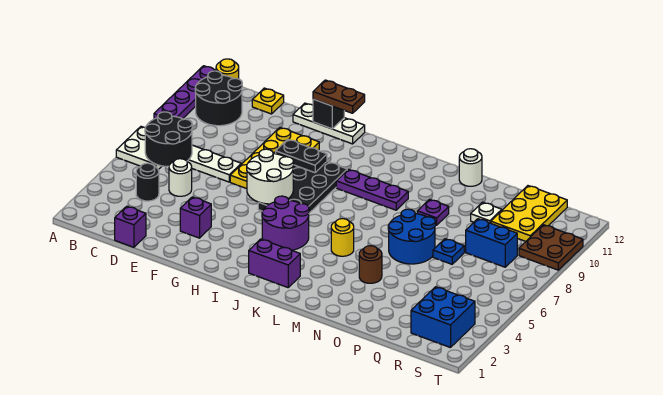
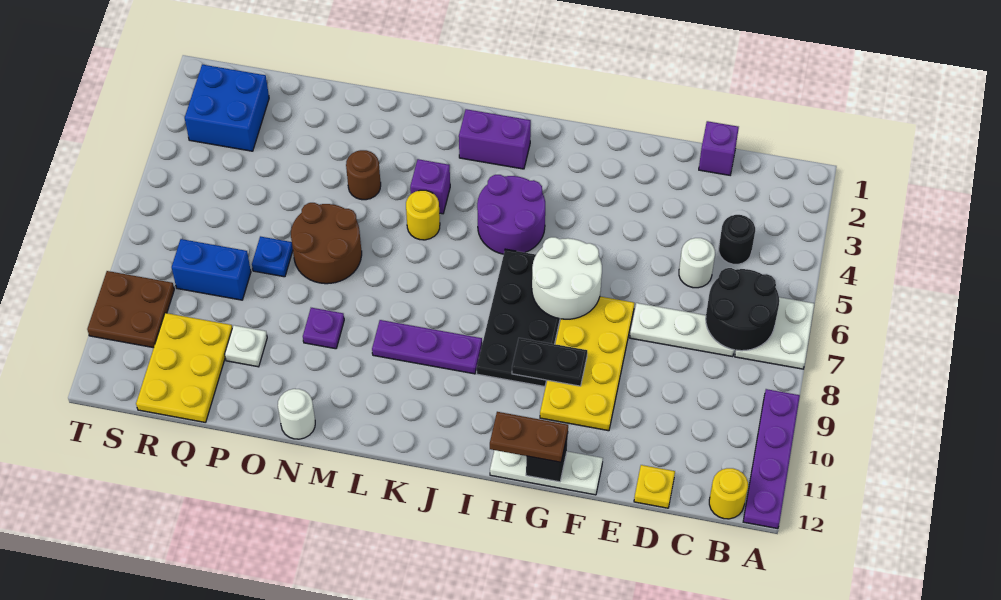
black 2x2 round brick [195,71,242,126] -> none
purple 1x1 brick [180,197,211,238] -> purple 1x1 brick moved to [410,159,450,214]
blue 2x2 round brick [388,209,436,264] -> brown 2x2 round brick [291,203,362,284]

